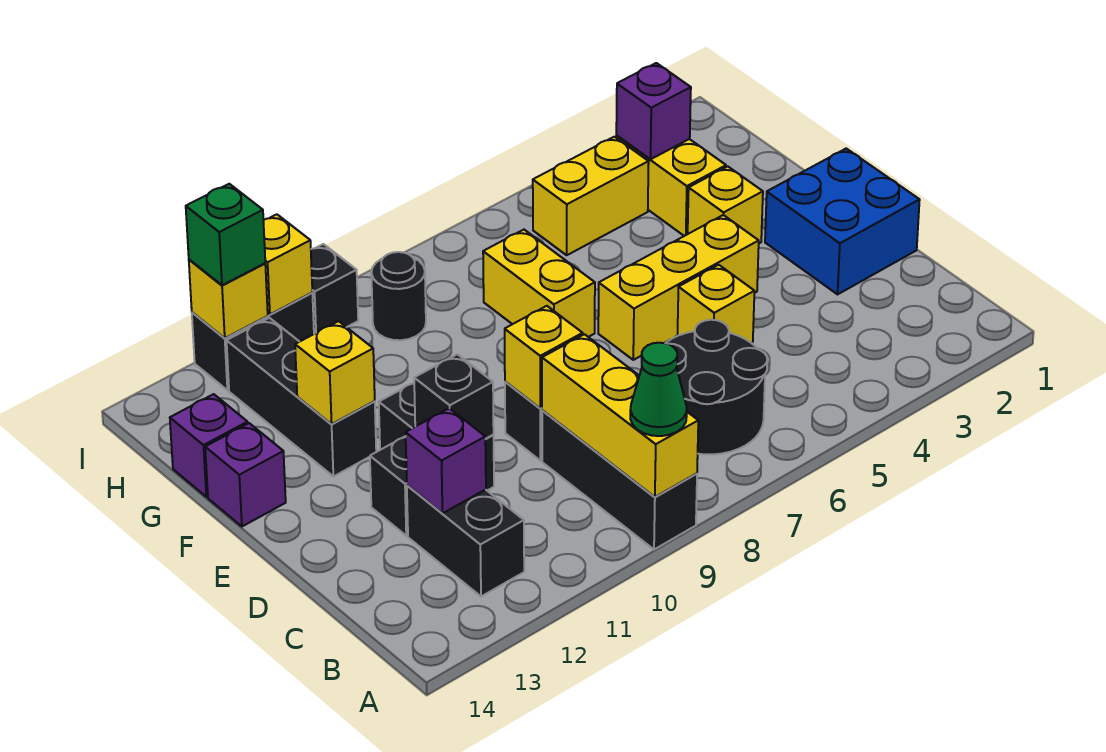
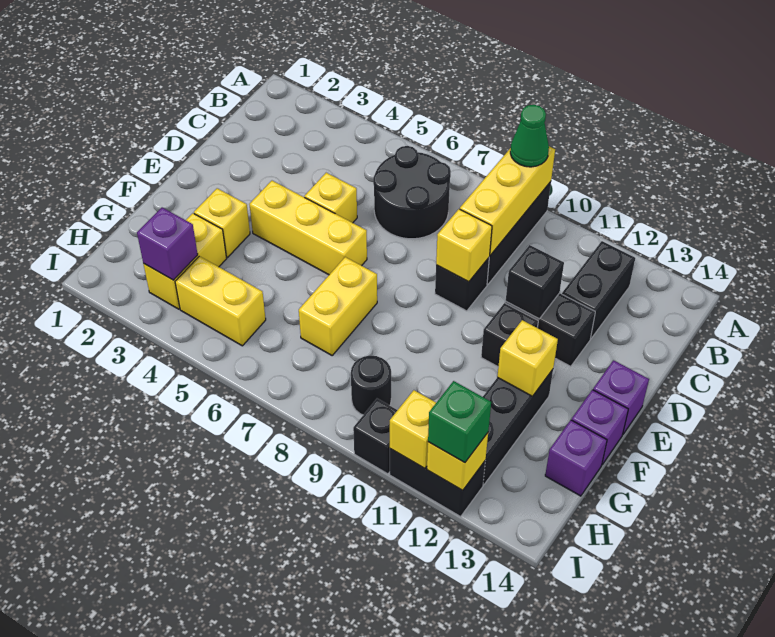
purple 1x1 brick [406,408,486,513] -> purple 1x1 brick moved to [593,360,649,434]
blue 2x2 brick [765,149,920,294] -> none

